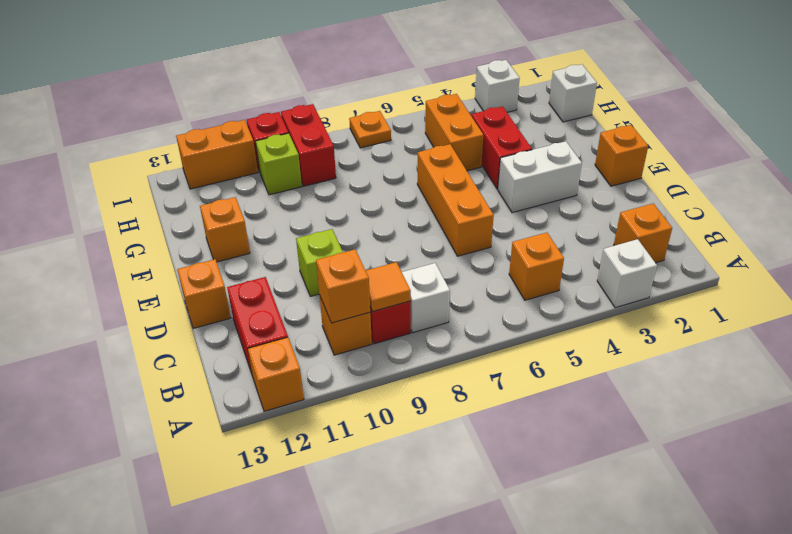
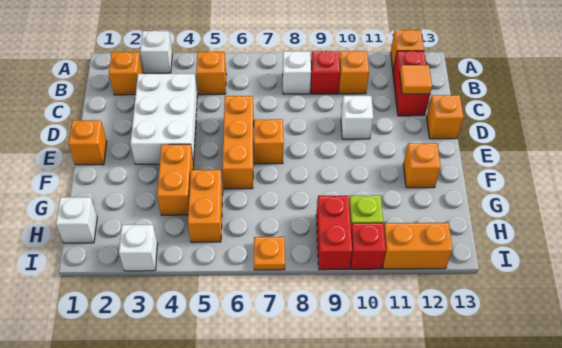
orange 1x1 tile [366,262,411,312] -> orange 1x1 tile moved to [400,65,432,94]
orange 1x1 brick [316,250,370,323] -> orange 1x1 brick moved to [254,119,283,164]
lime 1x1 brick [296,229,343,296] -> white 1x1 brick [341,96,373,139]
white 1x2 brick [498,141,582,213] -> white 2x3 brick [131,74,197,164]
red 1x2 brick [472,107,532,189] -> orange 1x2 brick [157,144,194,215]

